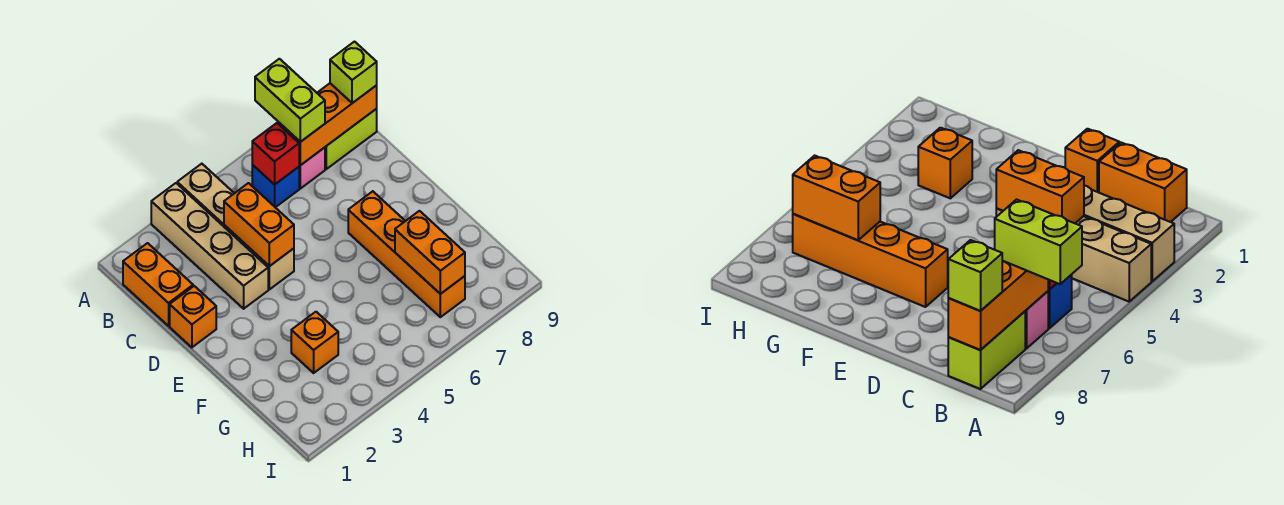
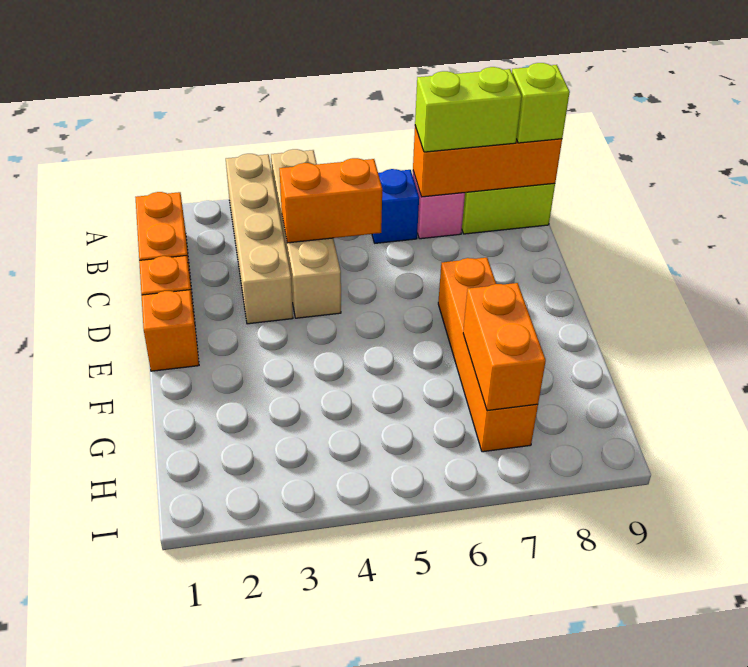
lime 1x2 brick [255,59,325,142] -> lime 1x2 brick turned to [415,67,522,152]
red 1x1 brick [252,123,299,185] -> none
orange 1x2 brick [224,183,294,266] -> orange 1x2 brick turned to [279,158,382,243]
orange 1x1 brick [291,312,338,373] -> orange 1x1 brick moved to [141,290,199,371]

